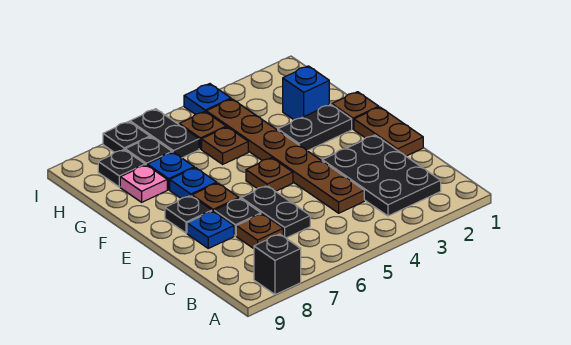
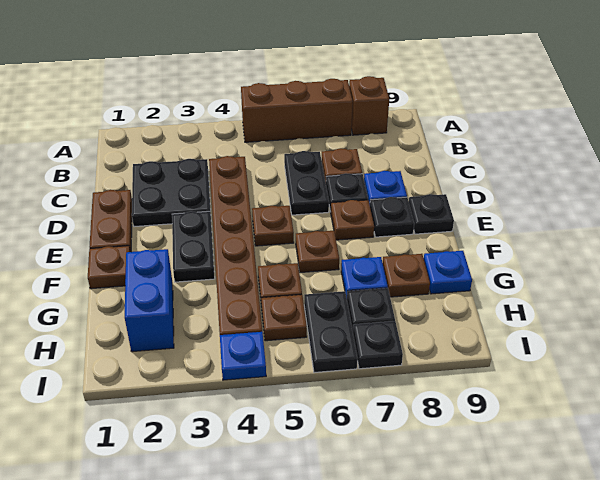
none -> brown 1x3 brick [241,79,353,142]
black 1x1 brick [254,234,301,295] -> brown 1x1 brick [349,76,389,135]
black 2x3 plate [322,135,441,216] -> black 2x2 plate [132,159,211,227]
black 1x2 plate [278,104,352,151] -> black 1x2 plate turned to [172,211,215,282]
none -> brown 1x1 plate [296,231,339,273]
blue 1x1 plate [170,168,217,198] -> blue 1x1 plate moved to [424,251,472,294]
blue 1x1 brick [283,66,329,120] -> blue 1x2 brick [125,249,174,352]
pink 1x1 plate [120,165,167,202] -> brown 1x1 plate [383,254,430,297]
black 1x1 plate [98,150,145,187] -> black 1x1 plate moved to [409,194,454,234]

